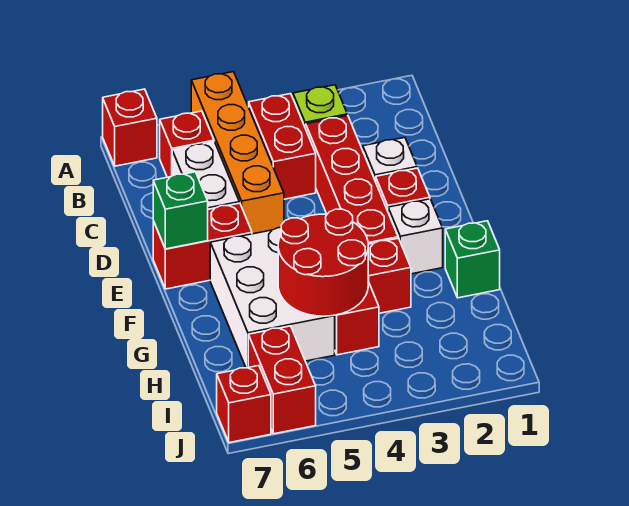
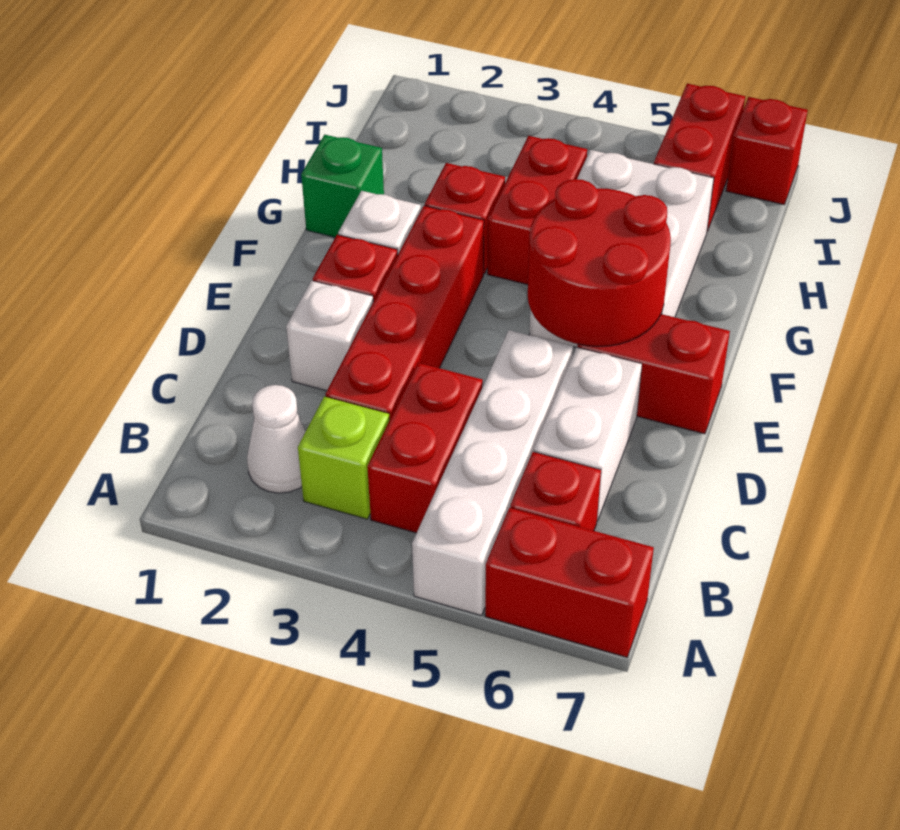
orange 1x4 brick [191,72,284,234] -> white 1x4 brick [412,330,573,616]
red 1x1 brick [103,89,157,166] -> red 1x2 brick [485,508,654,657]
none -> white 1x1 cone [247,385,306,493]
green 1x1 brick [153,172,208,249] -> none
red 2x2 round brick [278,209,368,316] -> red 2x2 round brick moved to [528,179,671,346]

